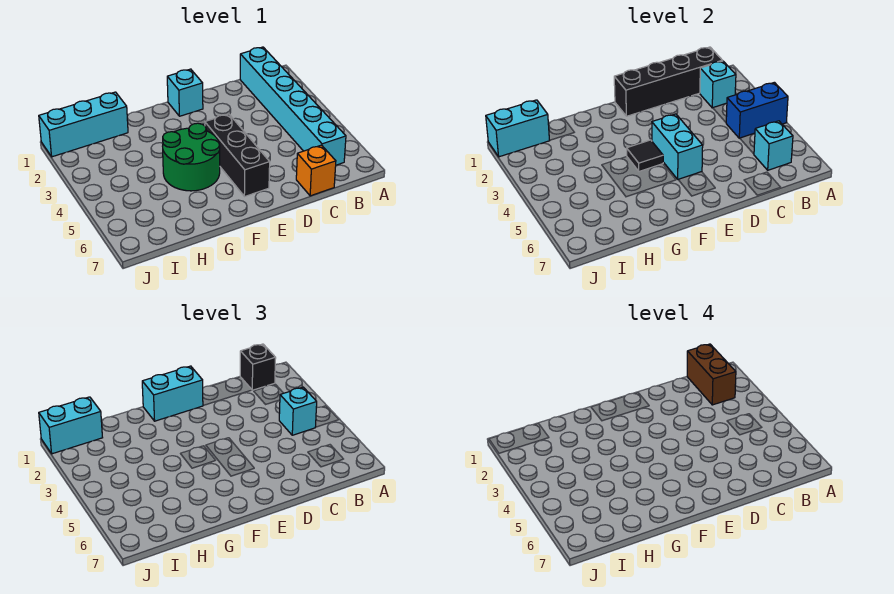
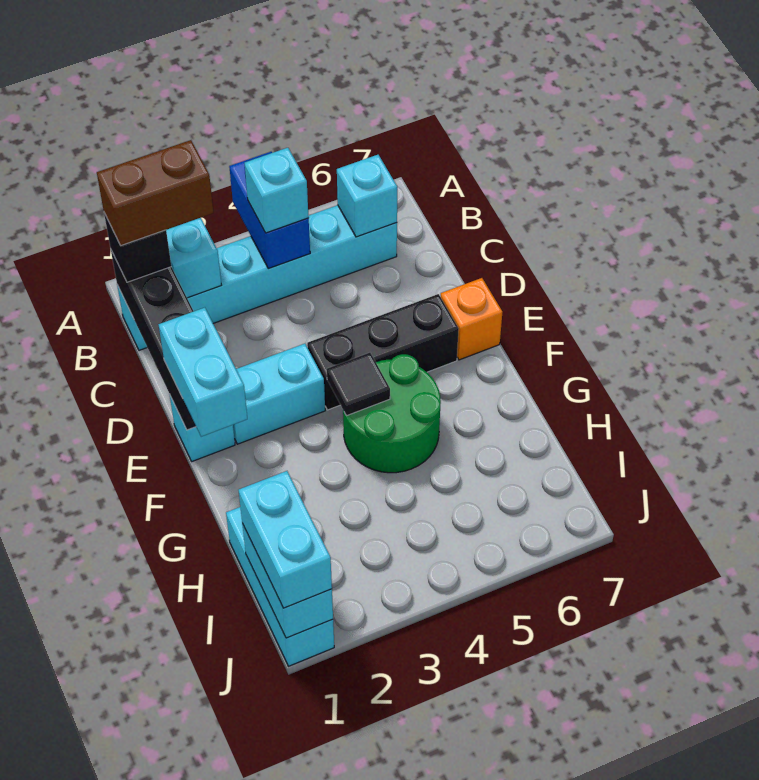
orange 1x1 brick [296,145,336,196] -> orange 1x1 brick moved to [441,278,502,360]
cyan 1x2 brick [652,114,703,179] -> cyan 1x2 brick moved to [233,344,325,444]

